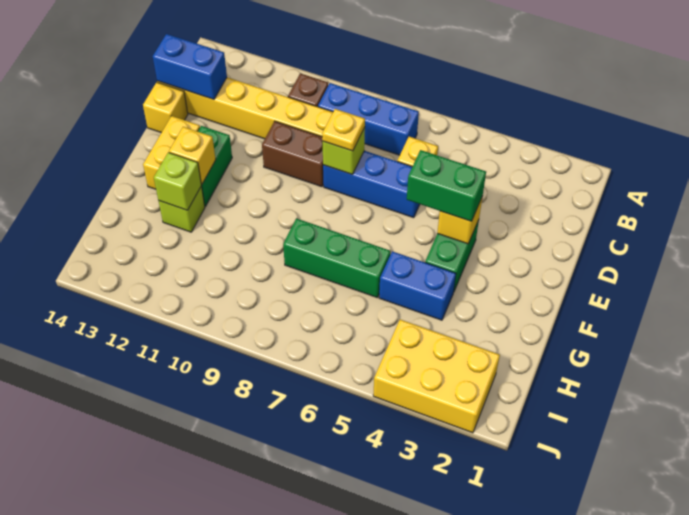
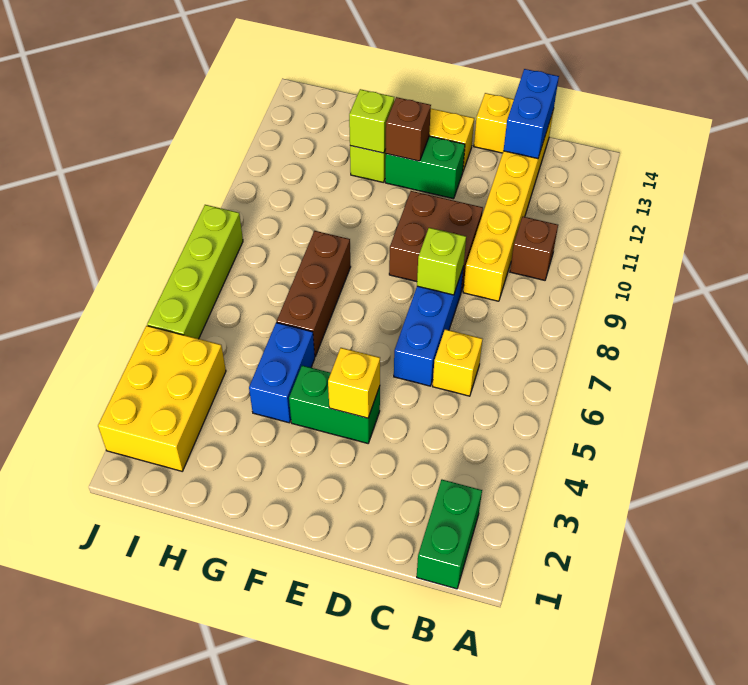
blue 1x3 brick [318,83,419,155] -> none
yellow 1x1 plate [322,109,365,151] -> none
brown 1x2 brick [262,121,323,187] -> brown 2x2 brick [389,191,483,292]
green 1x2 brick [407,150,486,221] -> green 1x2 brick moved to [417,480,482,589]
yellow 1x1 brick [169,127,216,184] -> brown 1x1 brick [385,97,431,161]
green 1x3 brick [283,218,390,298] -> brown 1x3 brick [277,231,351,356]
none -> lime 1x4 brick [147,205,243,339]

